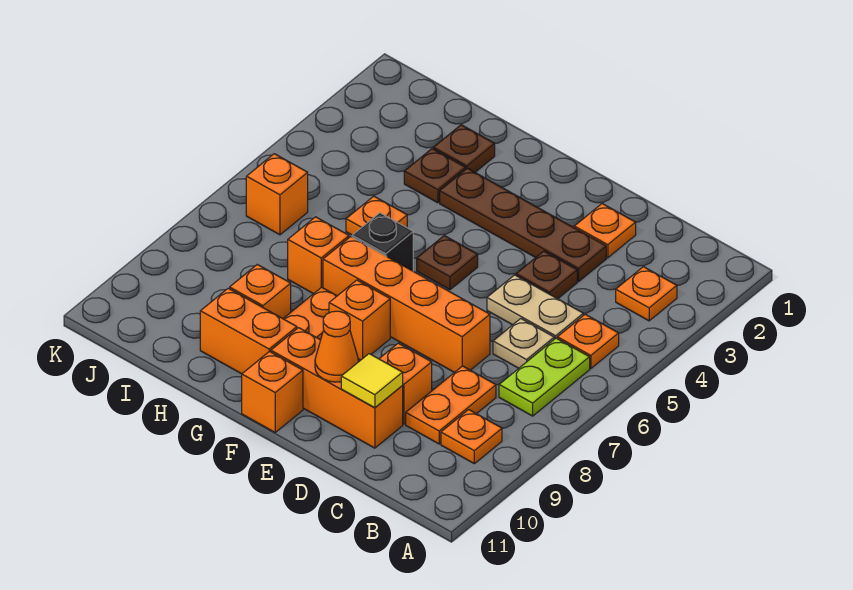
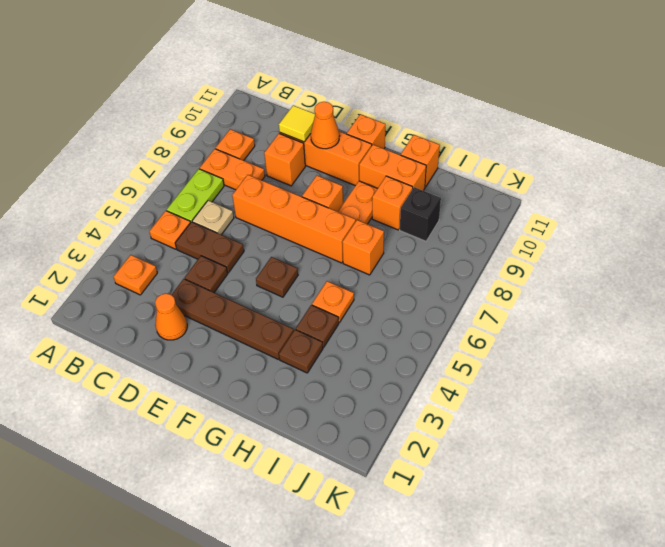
tan 1x2 plate [487,275,583,339] -> brown 1x2 plate [175,222,244,273]
orange 1x2 plate [406,366,496,444] -> orange 1x2 plate turned to [200,149,265,190]
orange 1x1 plate [574,204,636,258] -> orange 1x1 cone [155,293,187,340]
black 1x1 brick [352,213,413,271] -> black 1x1 brick moved to [400,187,441,241]
brown 1x1 plate [433,125,495,172] -> brown 1x1 plate moved to [296,305,339,347]
orange 1x1 brick [246,154,308,235] -> orange 1x1 brick moved to [401,135,440,187]

